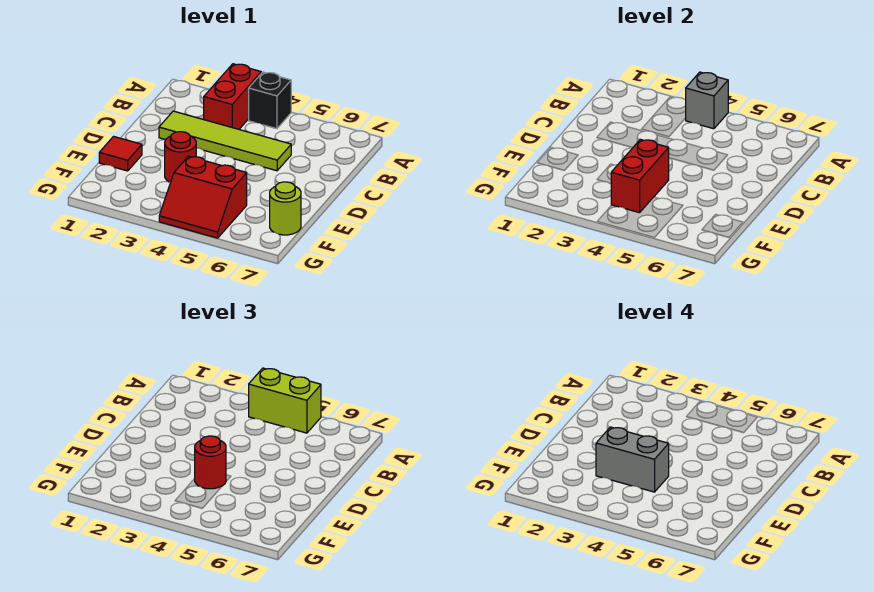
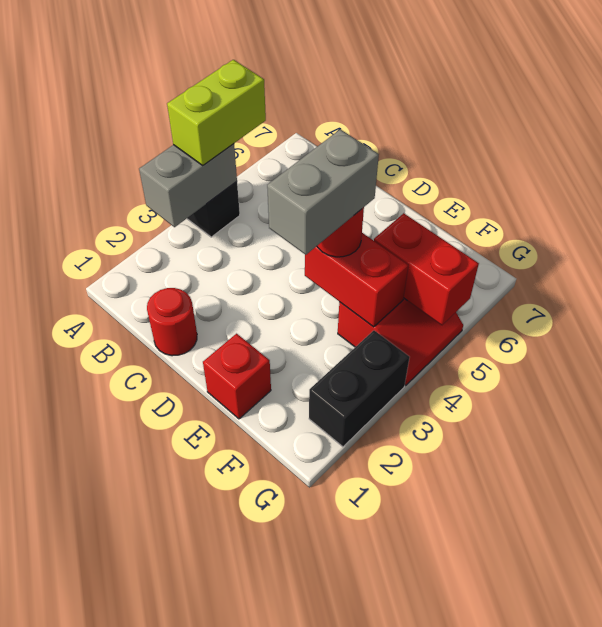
red 1x2 brick [204,64,261,129] -> red 1x2 brick moved to [374,213,479,325]
grey 1x1 brick [686,72,728,129] -> grey 1x2 brick [139,144,237,227]
lime 1x4 tile [159,111,291,171] -> none
red 1x1 tile [99,136,142,171] -> red 1x1 brick [203,334,271,419]
red 1x1 round brick [165,132,196,182] -> red 1x1 round brick moved to [147,288,197,356]
lime 1x1 round brick [270,182,301,235] -> none
none -> black 1x2 brick [309,331,410,447]

